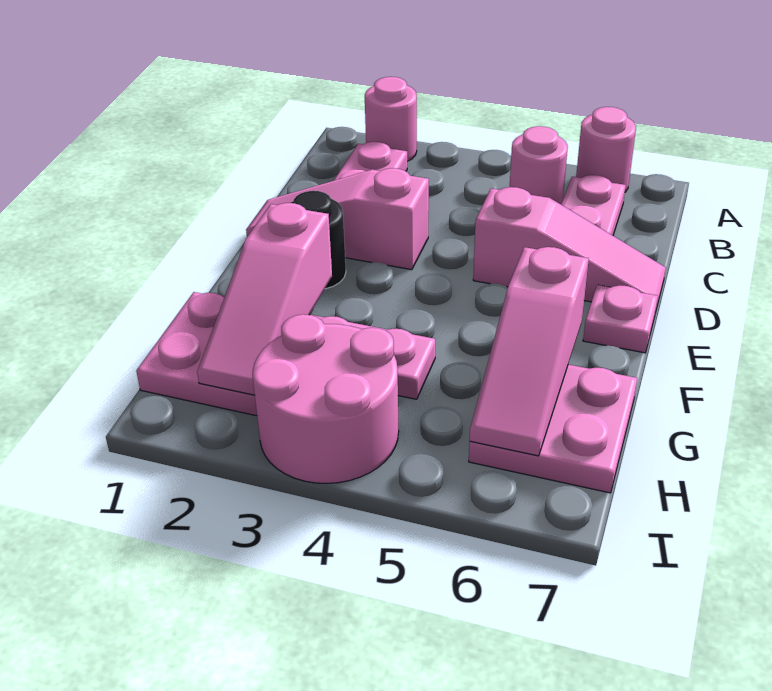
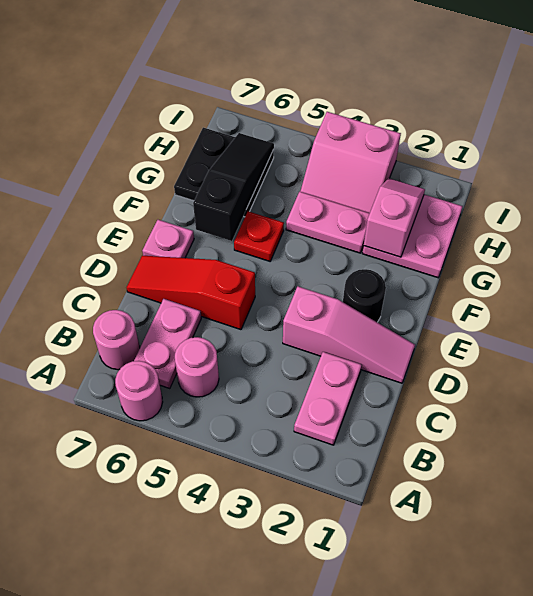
pink 1x1 round brick [365,77,417,161] -> pink 1x1 round brick moved to [93,310,140,370]
pink 1x3 slope [473,187,666,309] -> red 1x3 slope [127,256,255,330]
pink 1x3 slope [197,203,332,395] -> pink 1x2 slope [364,178,425,257]
none -> red 1x1 plate [234,211,284,261]
pink 1x3 slope [469,247,589,456] -> black 1x3 slope [193,133,274,241]
pink 2x2 plate [469,365,637,493] -> black 2x2 plate [174,128,274,217]
pink 2x2 round brick [253,314,399,484] -> pink 2x2 slope [300,112,401,213]

